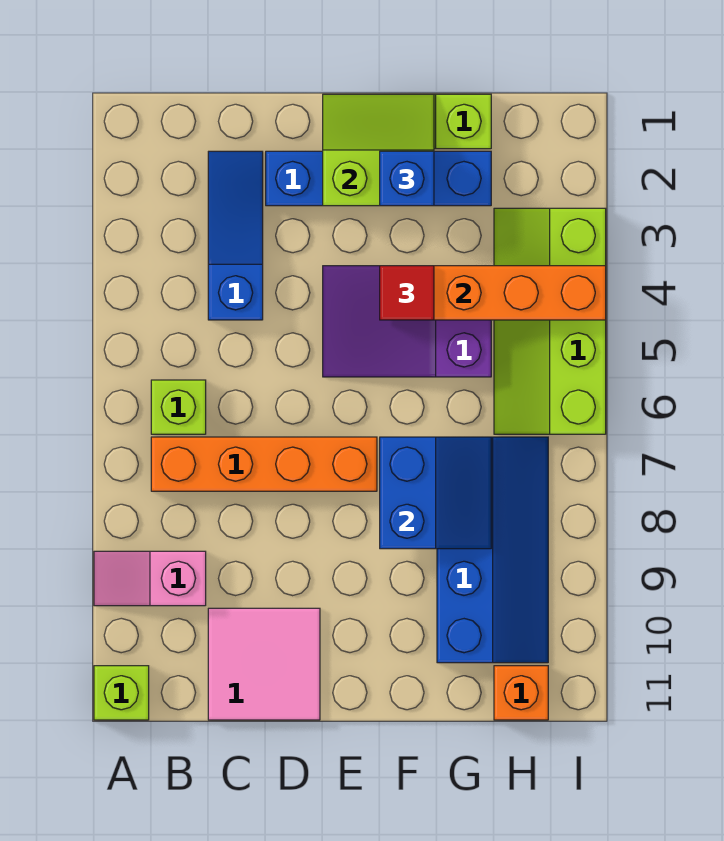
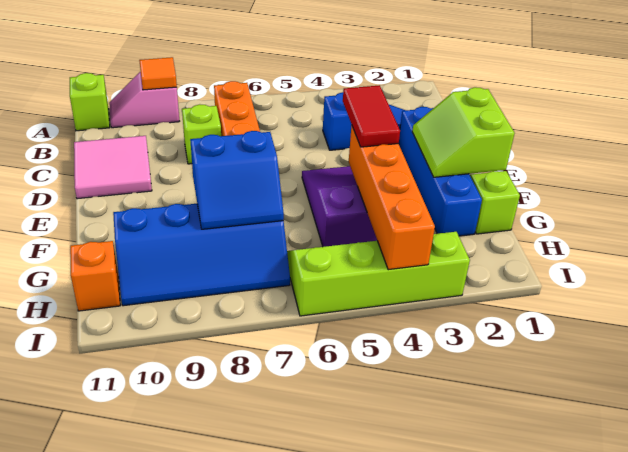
pink 1x2 slope [94,551,206,606] -> pink 1x2 slope turned to [109,72,179,128]
none -> orange 1x1 tile [139,57,177,90]
lime 1x1 brick [151,380,206,434] -> lime 1x1 brick moved to [182,104,221,164]
lime 2x2 slope [323,94,434,206] -> lime 2x2 slope turned to [412,87,515,177]
blue 1x1 brick [380,151,434,206] -> none
red 1x1 tile [380,266,434,320] -> red 1x2 tile [343,85,400,147]

